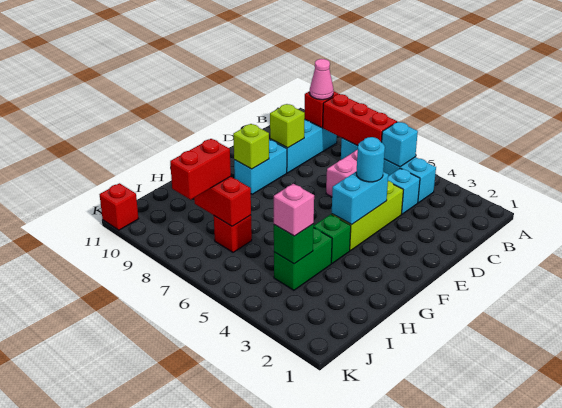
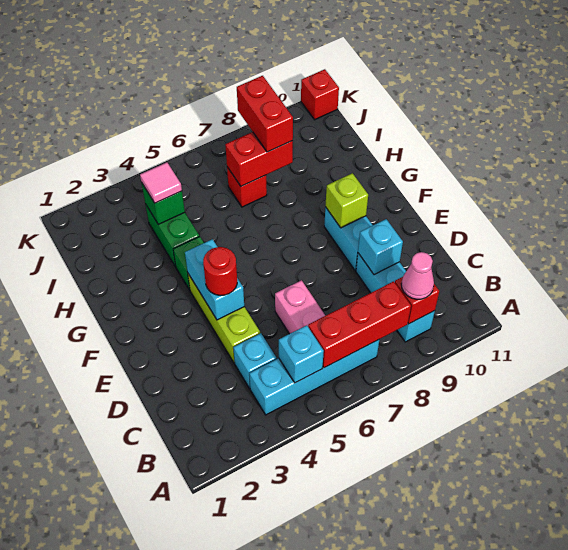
lime 1x1 brick [270,104,305,148] -> cyan 1x1 brick [358,219,403,275]
cyan 1x1 round brick [356,137,385,182] -> red 1x1 round brick [203,247,237,295]
pink 1x1 brick [274,184,314,236] -> pink 1x1 tile [140,162,182,203]

